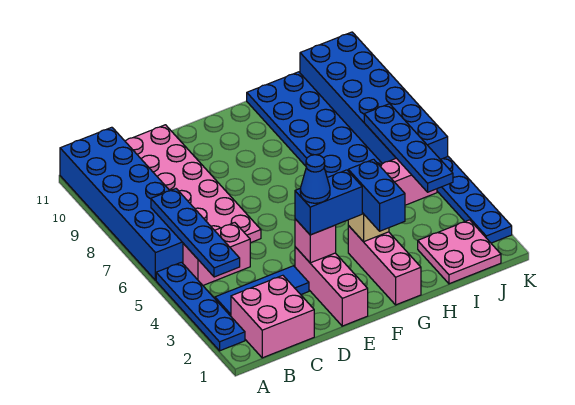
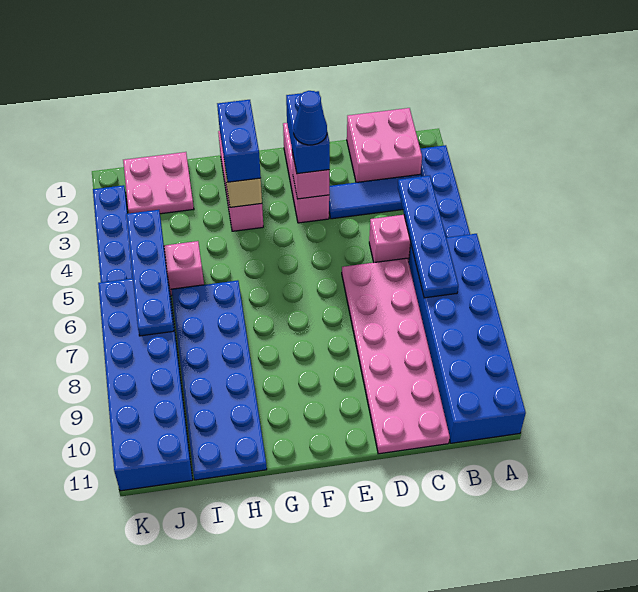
blue 1x2 brick [295,170,362,235] -> blue 1x2 brick turned to [286,91,330,174]

